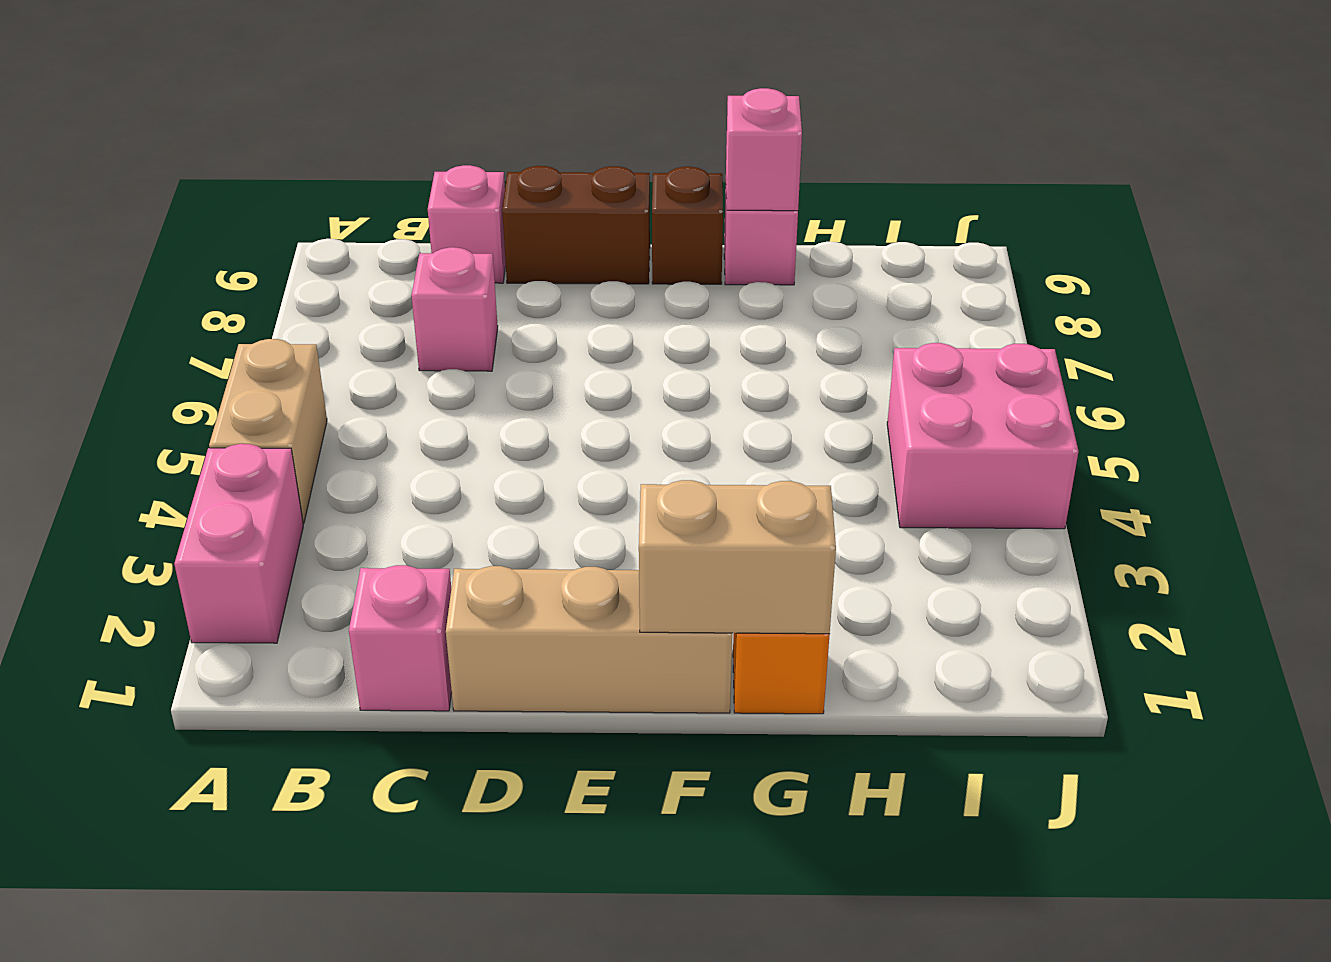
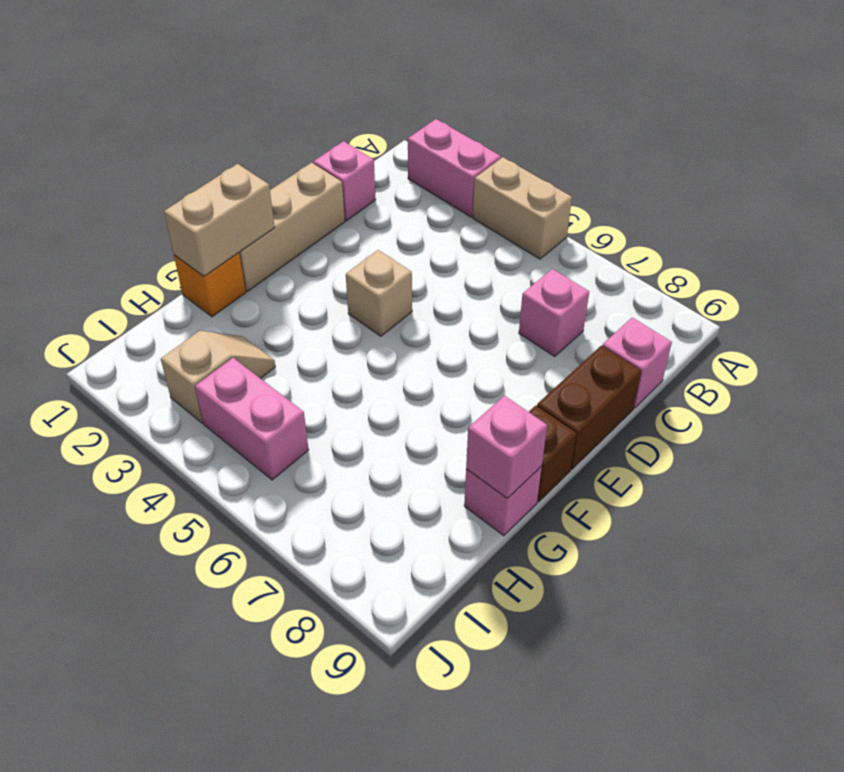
none -> tan 1x1 brick [346,250,412,336]
none -> tan 1x2 slope [161,331,275,423]
pink 2x2 brick [887,343,1078,529] -> pink 1x2 brick [195,358,309,480]

